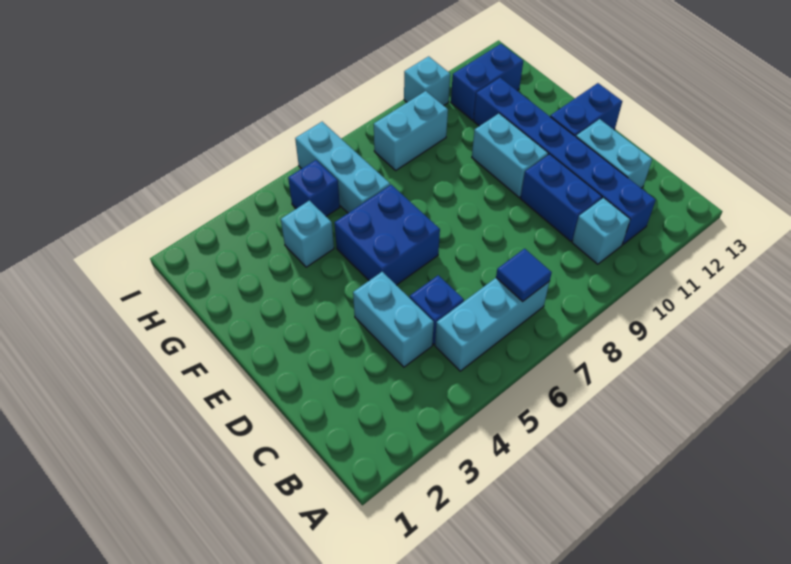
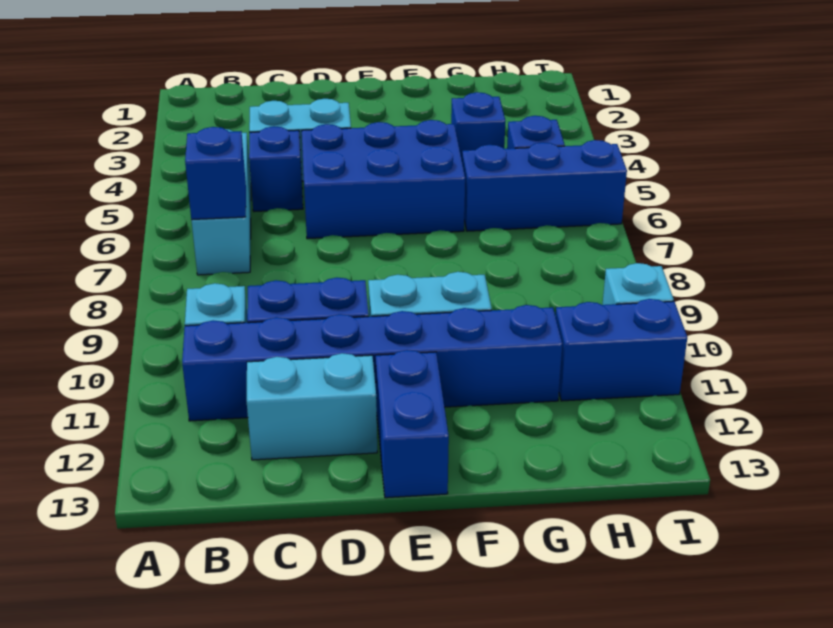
blue 1x1 tile [496,249,552,301] -> blue 1x1 brick [185,127,246,220]
blue 2x2 brick [334,185,440,285] -> blue 2x3 brick [302,120,465,239]
cyan 1x1 brick [281,201,334,267] -> blue 1x1 brick [451,92,505,159]
cyan 1x3 brick [295,122,390,213] -> blue 1x3 brick [462,140,627,231]
cyan 1x2 brick [374,91,448,170] -> none
blue 1x2 brick [451,44,523,120] -> blue 1x2 brick turned to [555,299,687,401]

